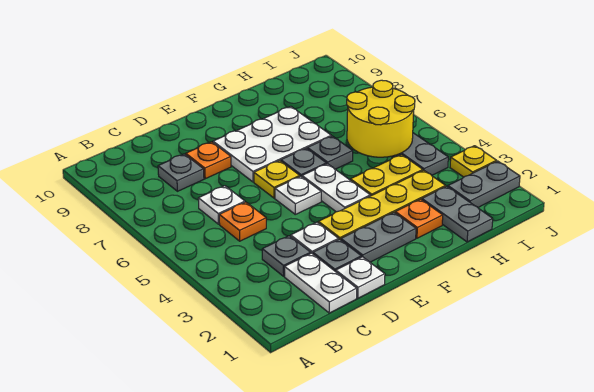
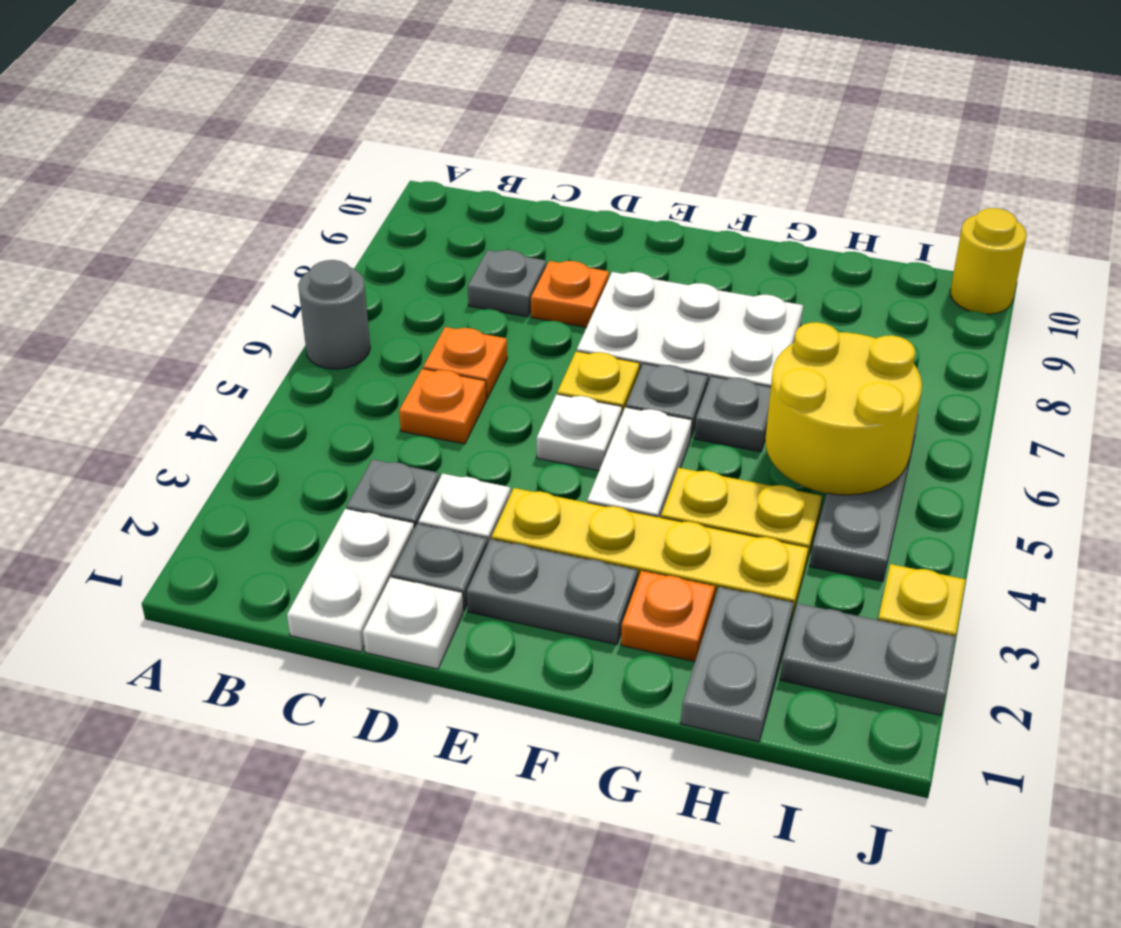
none -> grey 1x1 round brick [298,260,370,369]
white 1x1 plate [198,186,245,224] -> orange 1x1 plate [423,327,507,399]
none -> yellow 1x1 round brick [950,208,1027,314]

